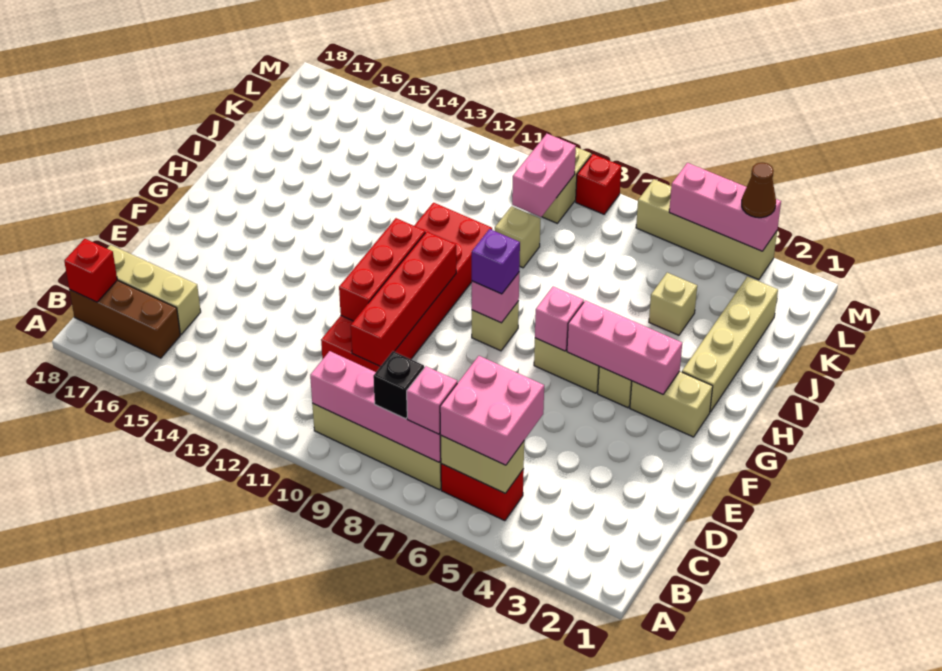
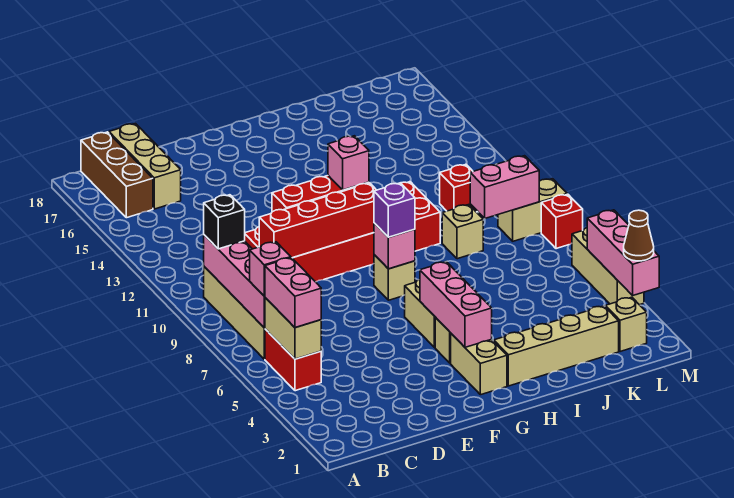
pink 2x2 brick [440,356,544,465] -> pink 1x2 brick [265,258,321,328]
black 1x1 brick [373,351,424,419] -> black 1x1 brick moved to [204,195,245,249]
red 1x1 brick [64,239,117,302] -> red 1x1 brick moved to [440,165,478,212]
pink 1x1 brick [535,287,584,351] -> pink 1x1 brick moved to [328,136,369,190]
tan 1x1 brick [649,273,697,335] -> tan 1x1 brick moved to [605,297,647,352]
tan 1x4 brick [636,179,777,280] -> tan 1x3 brick [572,228,644,305]

